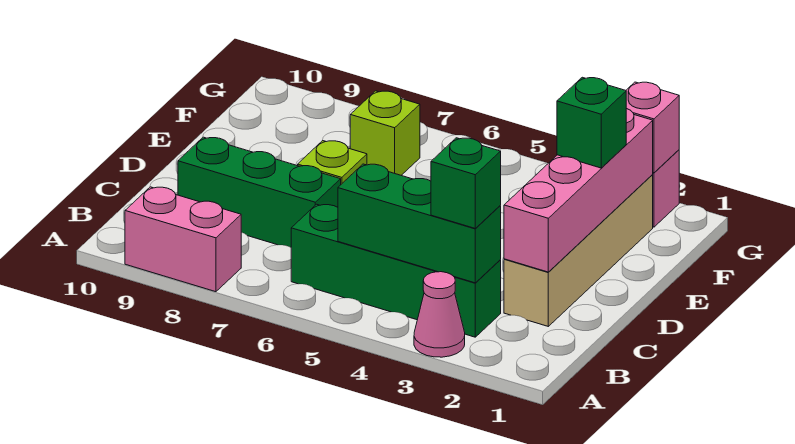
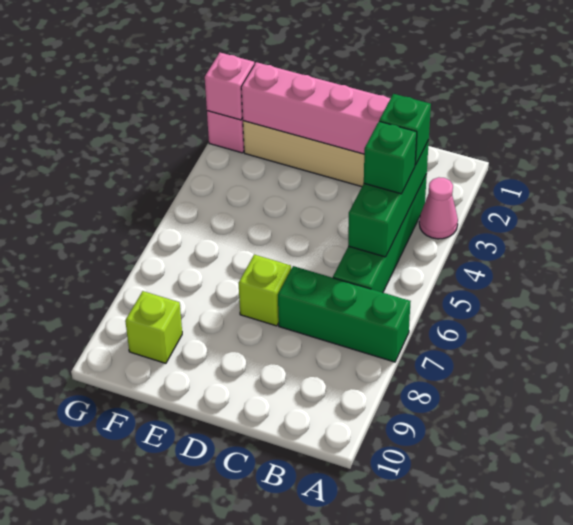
pink 1x2 brick [125,187,241,292] -> none
green 1x3 brick [178,137,341,247] -> green 1x3 brick turned to [278,266,411,362]
green 1x1 brick [557,77,626,168] -> green 1x1 brick moved to [364,121,417,194]
lime 1x1 brick [350,91,420,175] -> lime 1x1 brick moved to [125,291,182,363]

